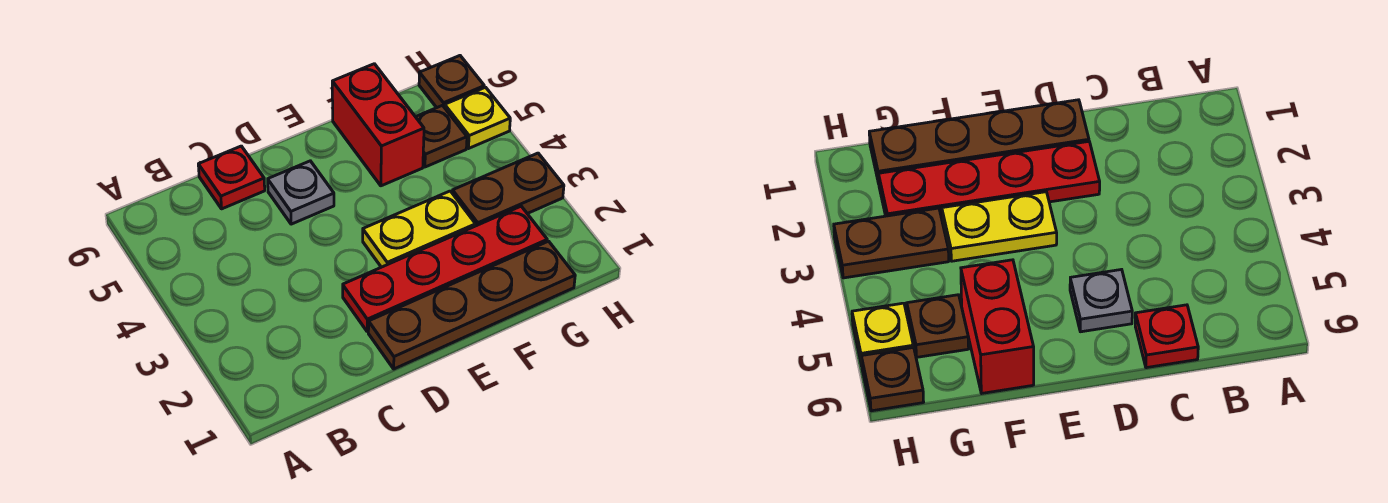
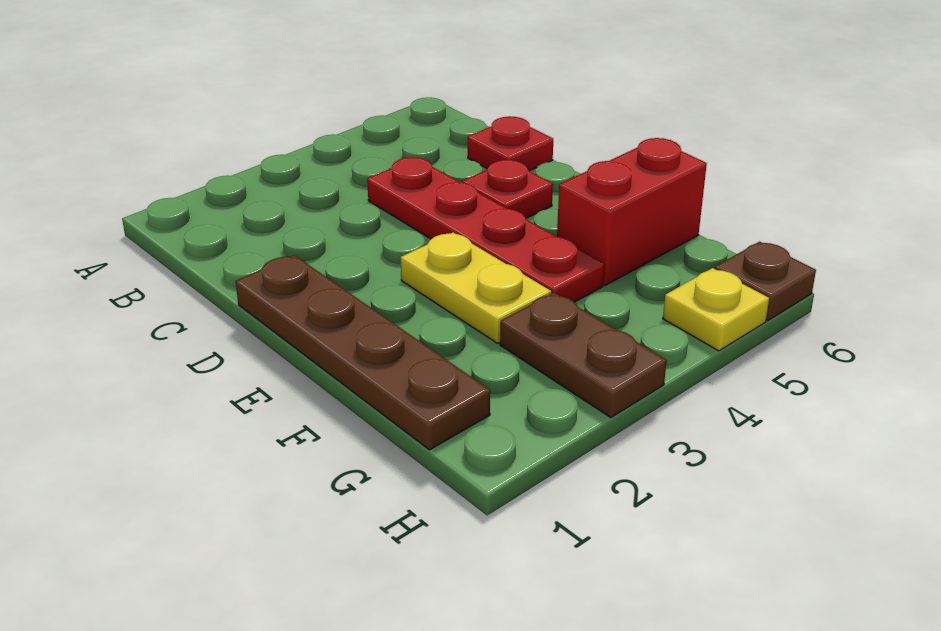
red 1x4 plate [343,206,547,332] -> red 1x4 plate moved to [367,157,604,302]
grey 1x1 plate [268,161,334,224] -> red 1x1 plate [462,160,553,219]
brown 1x1 plate [416,105,467,167] -> none

